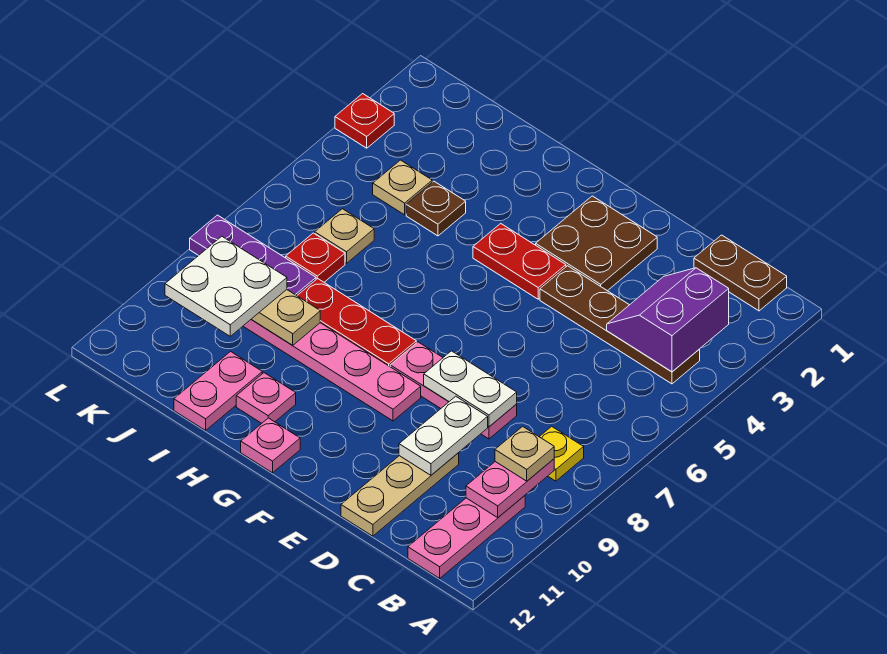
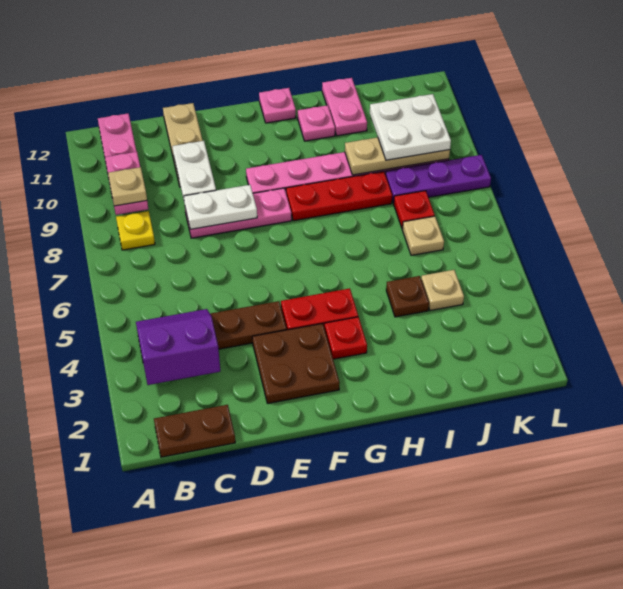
purple 2x2 slope [607,268,729,372] -> purple 2x2 slope turned to [136,309,220,385]
red 1x1 plate [335,94,394,148] -> red 1x1 plate moved to [325,317,367,359]

